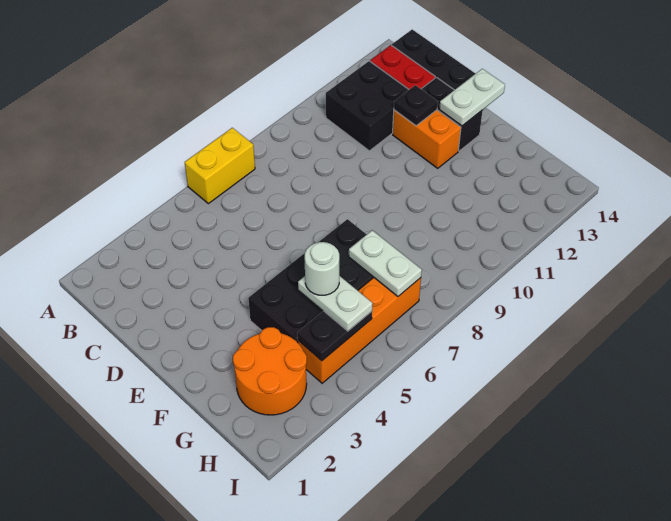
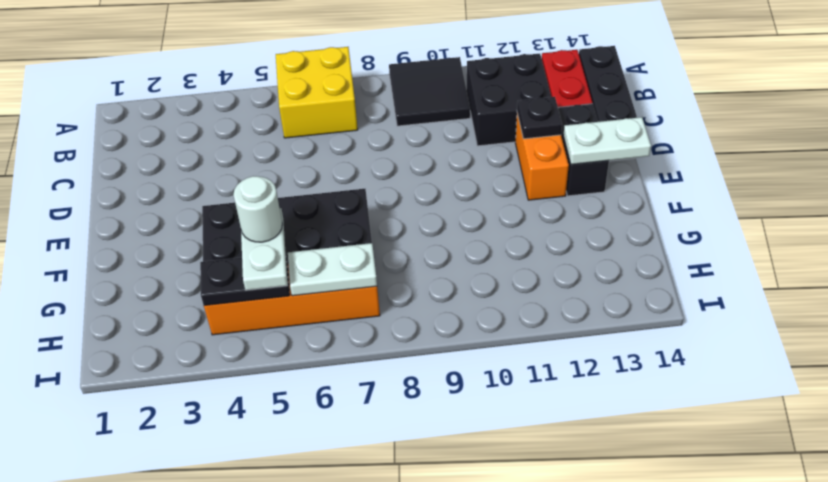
yellow 1x2 brick [185,128,255,204] -> yellow 2x2 brick [276,47,358,138]
none -> black 2x2 tile [389,57,470,126]
orange 2x2 round brick [233,327,307,415] -> none
white 1x2 plate [349,230,422,296] -> white 1x2 plate turned to [288,243,377,296]

